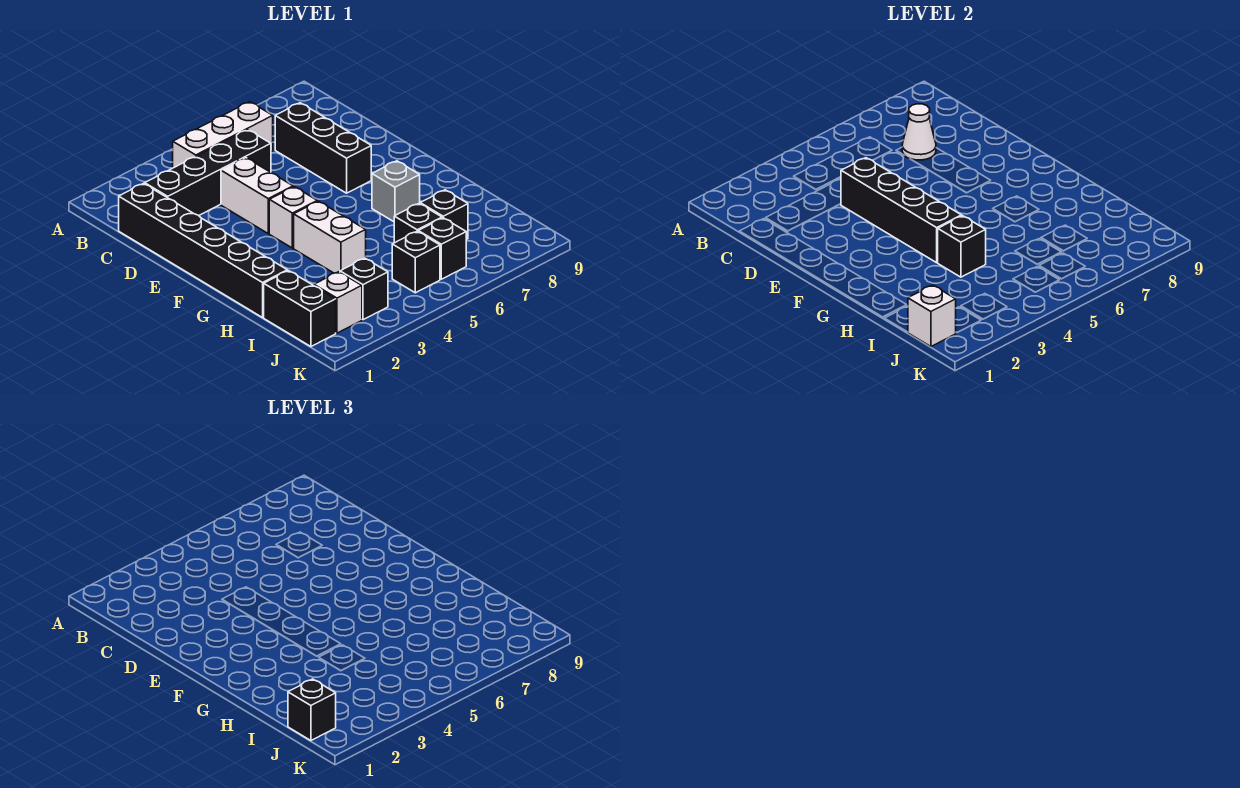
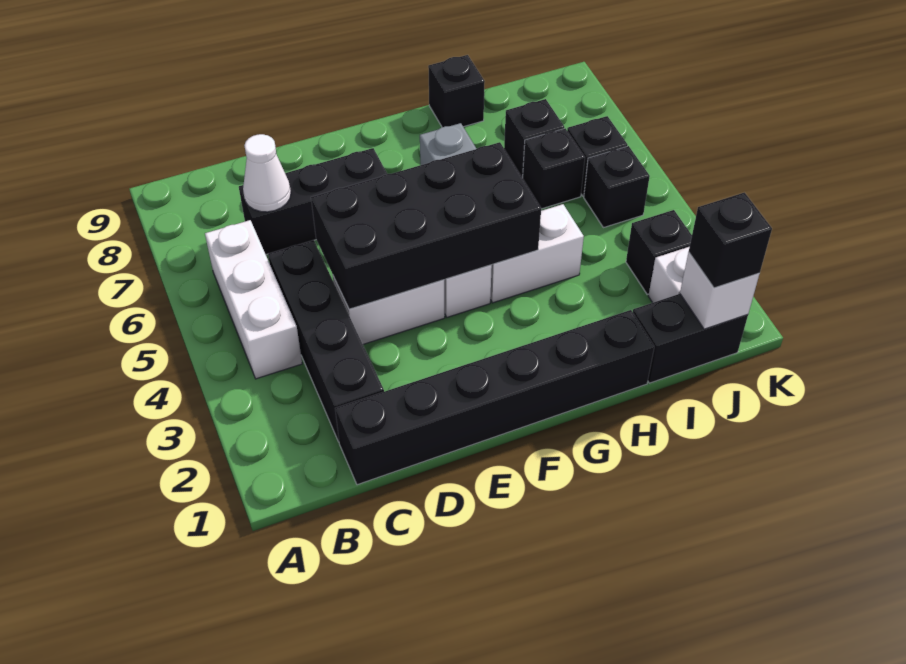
black 1x4 brick [841,158,962,263] -> black 2x4 brick [311,142,541,309]
black 1x1 brick [937,216,986,277] -> black 1x1 brick moved to [428,55,485,127]

